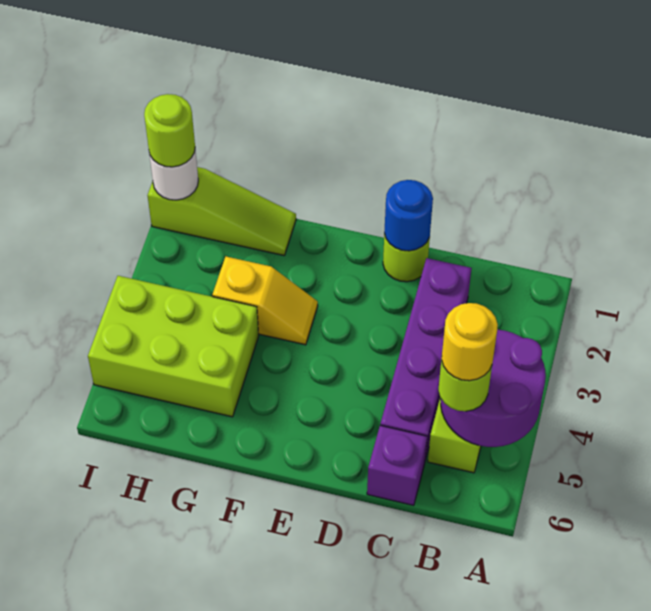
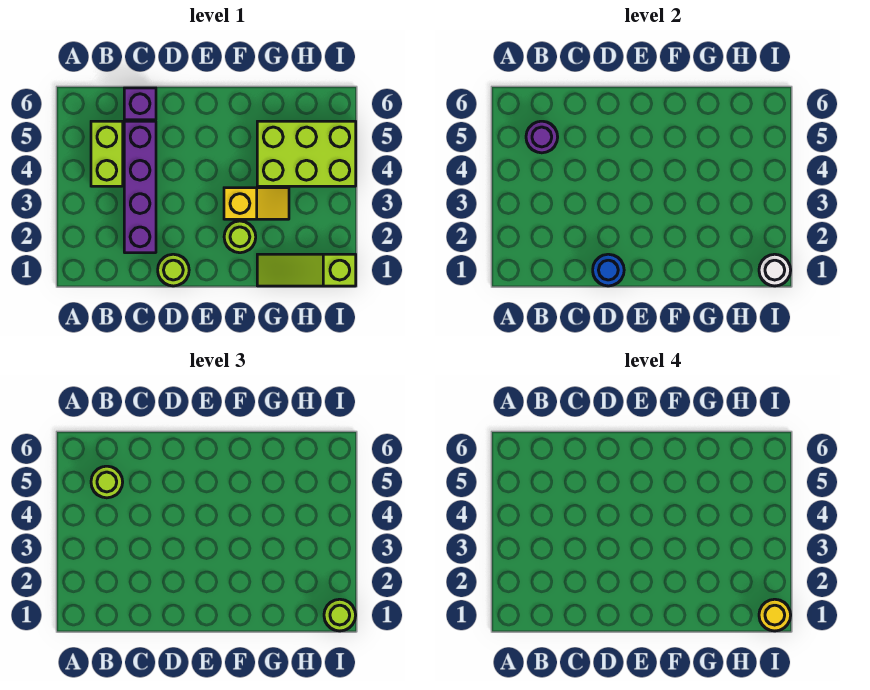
purple 2x2 round brick [440,329,546,447] -> purple 1x1 round brick [526,121,558,153]
yellow 1x1 round brick [442,303,498,381] -> yellow 1x1 round brick moved to [759,599,791,631]
none -> lime 1x1 round brick [224,221,256,253]
yellow 1x2 slope [212,257,318,345] -> yellow 1x2 slope turned to [224,188,289,219]

